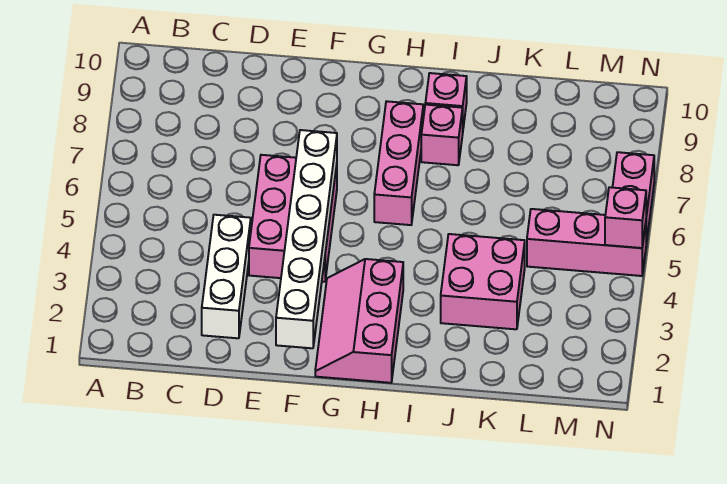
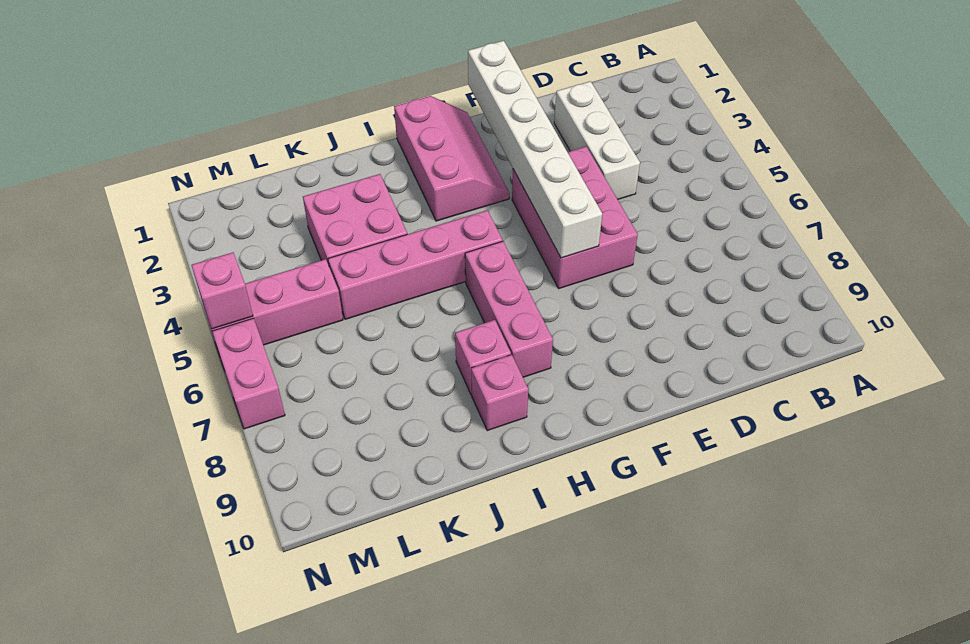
none -> pink 1x4 brick [328,210,503,319]

